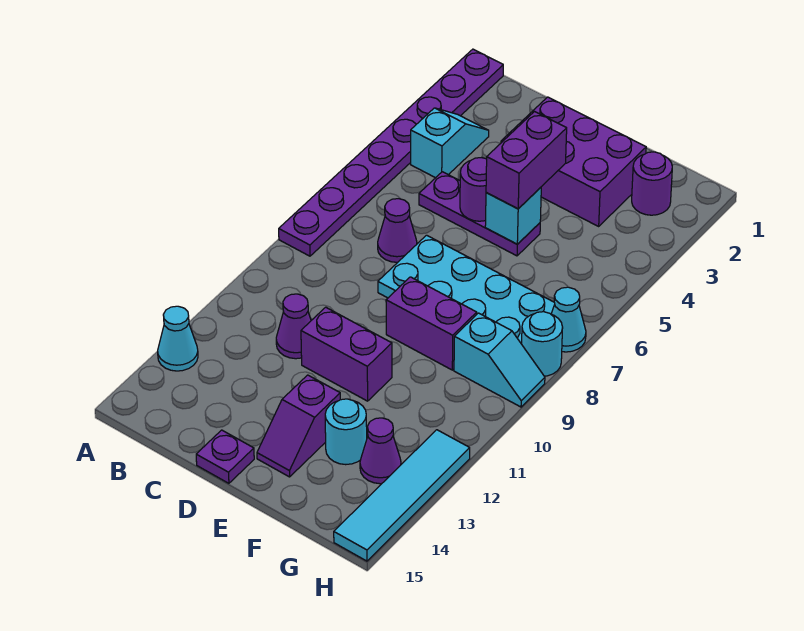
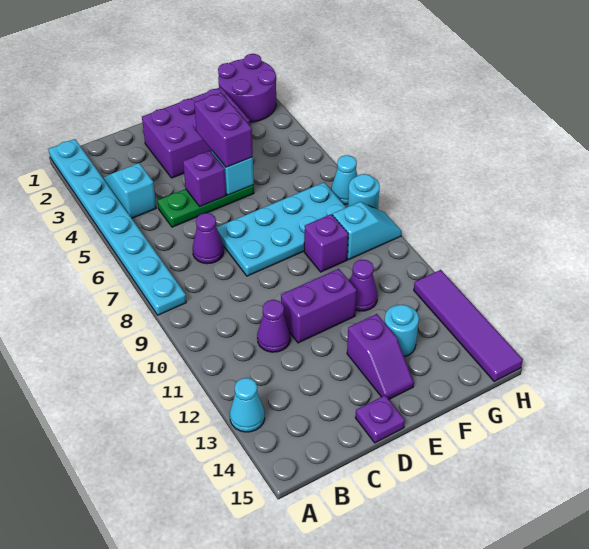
purple 1x8 plate [279,49,503,256] -> cyan 1x8 plate [49,139,186,315]
purple 1x3 plate [419,172,540,256] -> green 1x3 plate [157,185,254,227]
purple 1x1 round brick [460,158,487,221] -> purple 1x1 brick [183,151,226,206]
purple 1x2 brick [386,277,477,370] -> purple 1x1 brick [304,214,348,272]
purple 1x1 round brick [632,152,672,215] -> purple 2x2 round brick [218,54,276,122]
purple 1x1 cone [360,418,401,484] -> purple 1x1 cone moved to [350,260,378,311]
cyan 1x4 tile [334,430,470,561] -> purple 1x4 tile [414,270,523,382]

